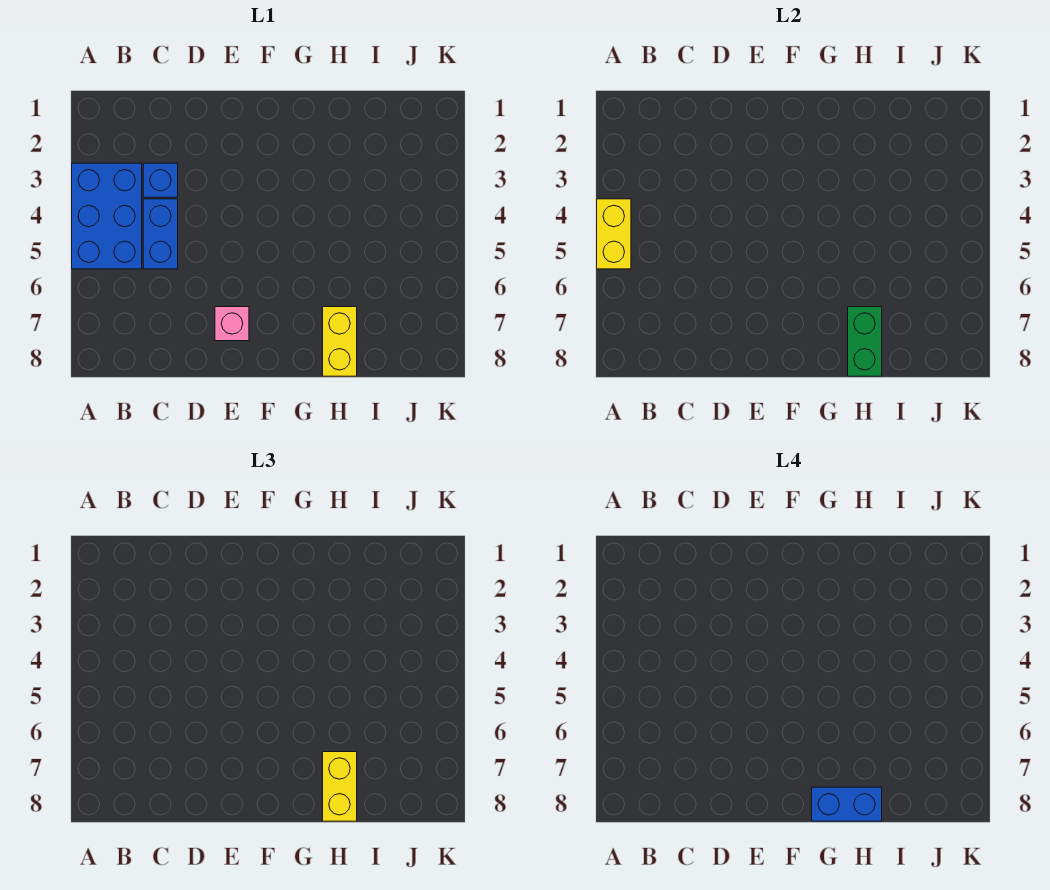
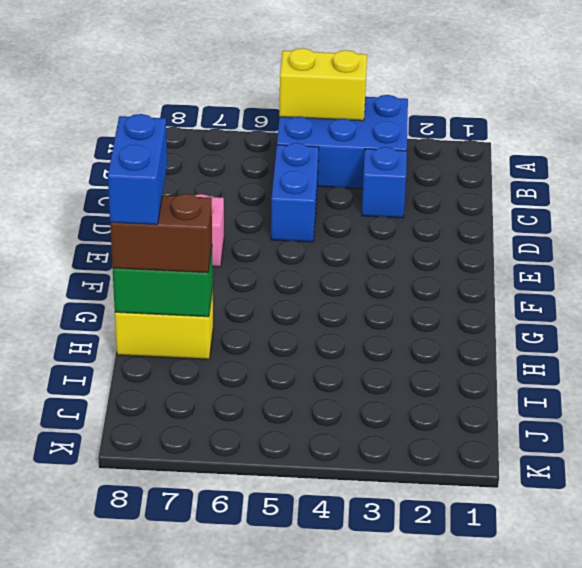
blue 1x2 brick [143,199,178,269] -> blue 1x2 brick turned to [271,143,319,242]
yellow 1x2 brick [323,752,357,821] -> brown 1x2 brick [110,194,212,273]

